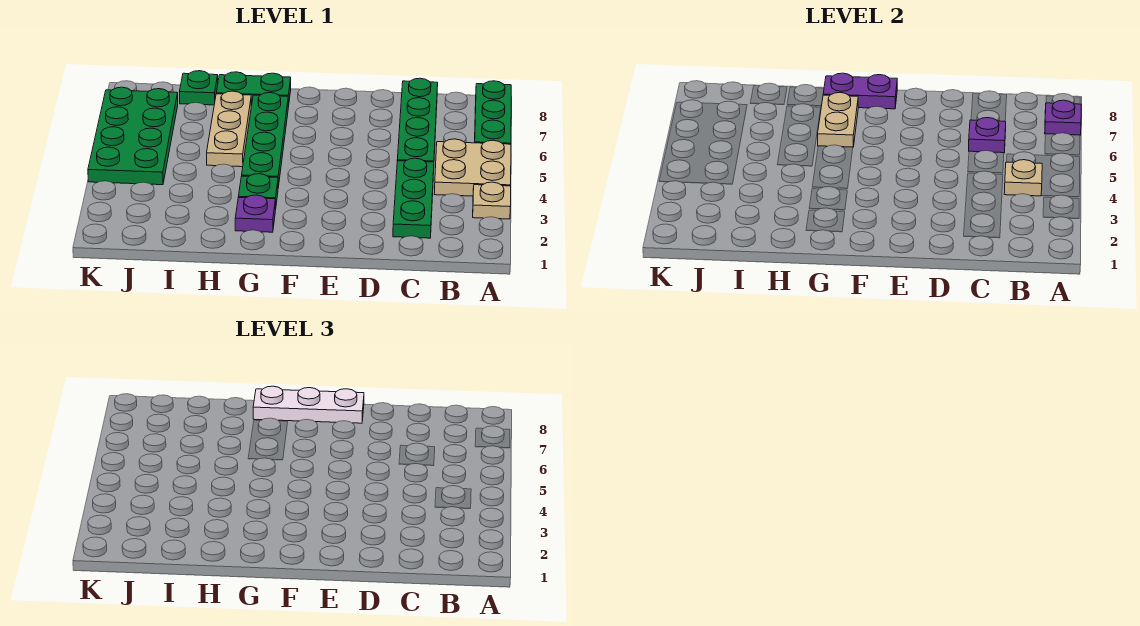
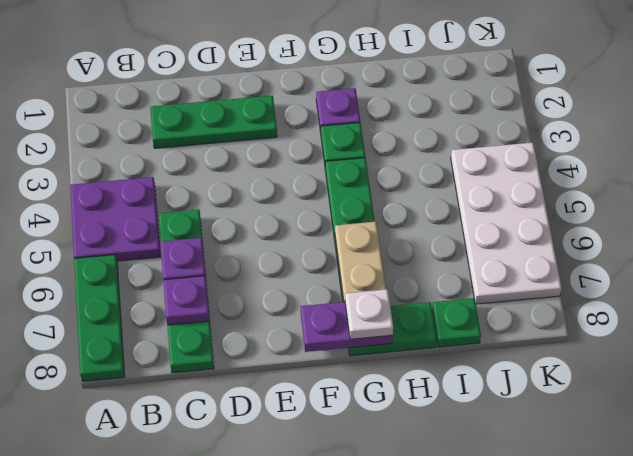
tan 1x1 plate [473,182,511,219] -> none
tan 2x2 plate [434,139,511,196] -> purple 2x2 plate [70,177,160,261]
purple 1x1 plate [1045,100,1081,135] -> purple 1x1 plate moved to [163,276,210,325]
tan 1x1 plate [1004,160,1042,196] -> none
green 1x3 plate [393,158,434,238] -> green 1x3 plate turned to [150,96,277,148]
white 1x3 plate [253,386,364,423] -> white 1x1 plate [345,289,393,339]
tan 1x3 plate [207,91,251,167] -> none
green 2x4 plate [88,87,178,185] -> white 2x4 plate [451,143,562,304]

